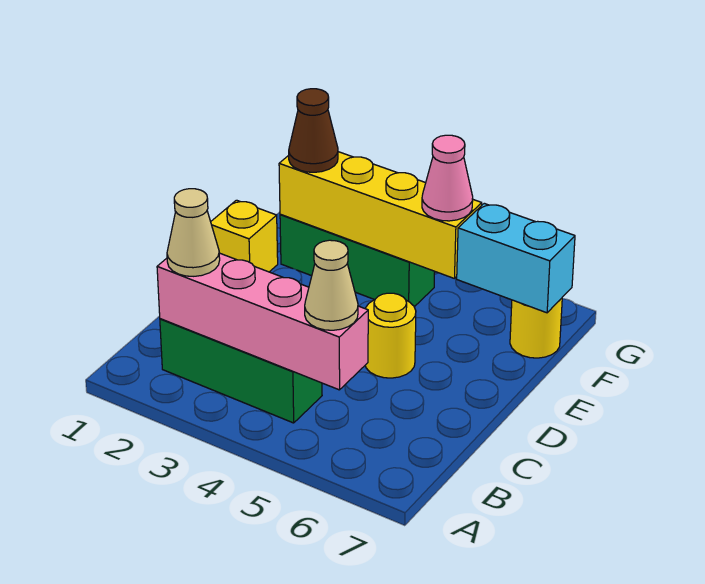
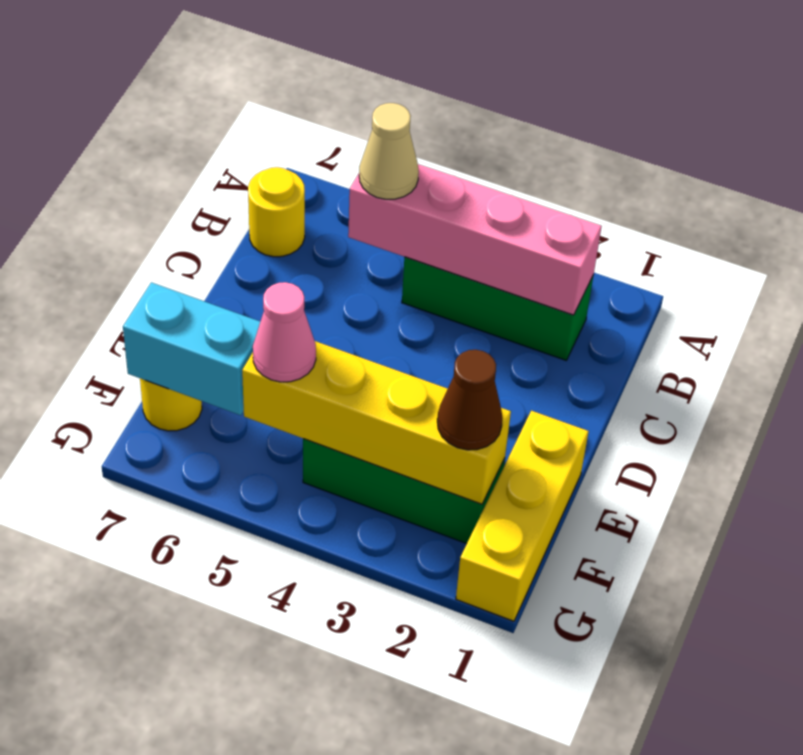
tan 1x1 cone [167,189,220,276] -> none
yellow 1x1 round brick [365,293,416,378] -> yellow 1x1 round brick moved to [248,167,305,257]
yellow 1x1 brick [211,200,278,272] -> yellow 1x3 brick [456,411,589,621]

